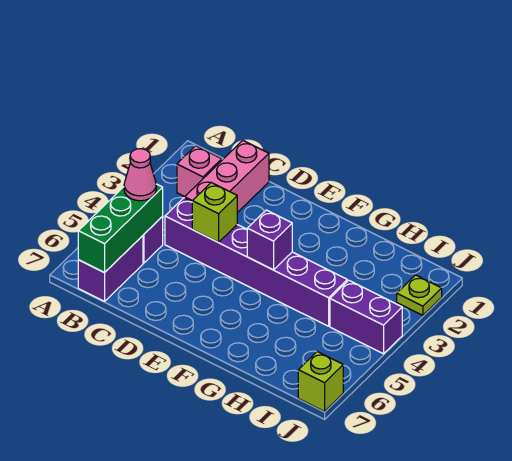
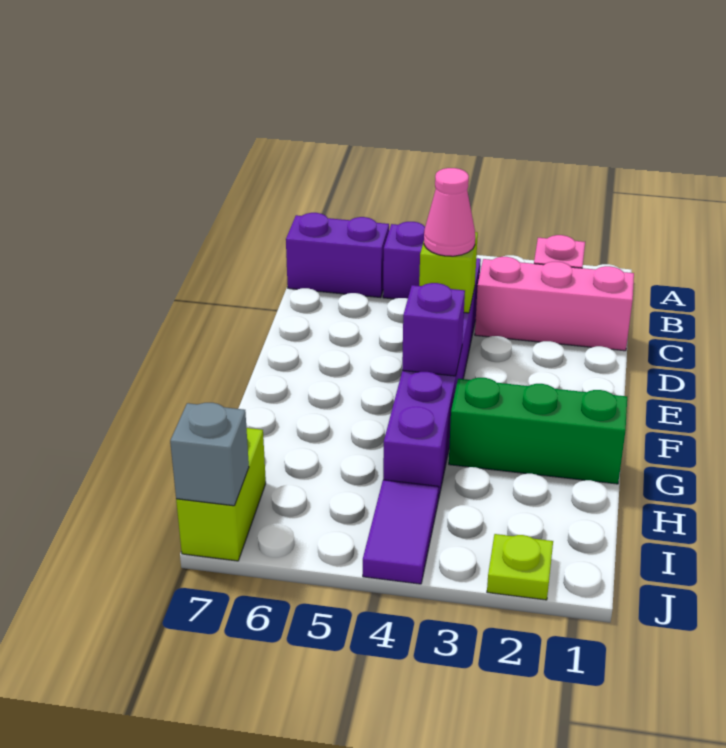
green 1x3 brick [78,184,163,273] -> green 1x3 brick moved to [449,378,627,484]
pink 1x1 cone [124,149,156,201] -> pink 1x1 cone moved to [424,168,475,256]
purple 1x2 brick [330,280,402,354] -> purple 1x2 tile [363,480,438,584]
lime 1x1 brick [298,352,343,411] -> lime 1x2 brick [176,428,266,561]
none -> grey 1x1 brick [170,403,249,506]

